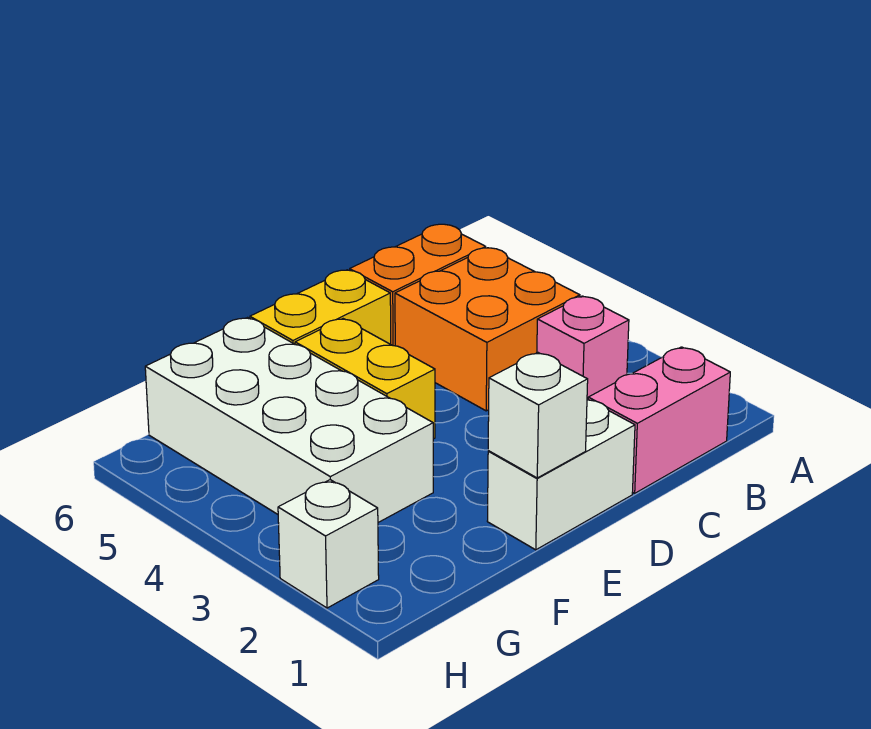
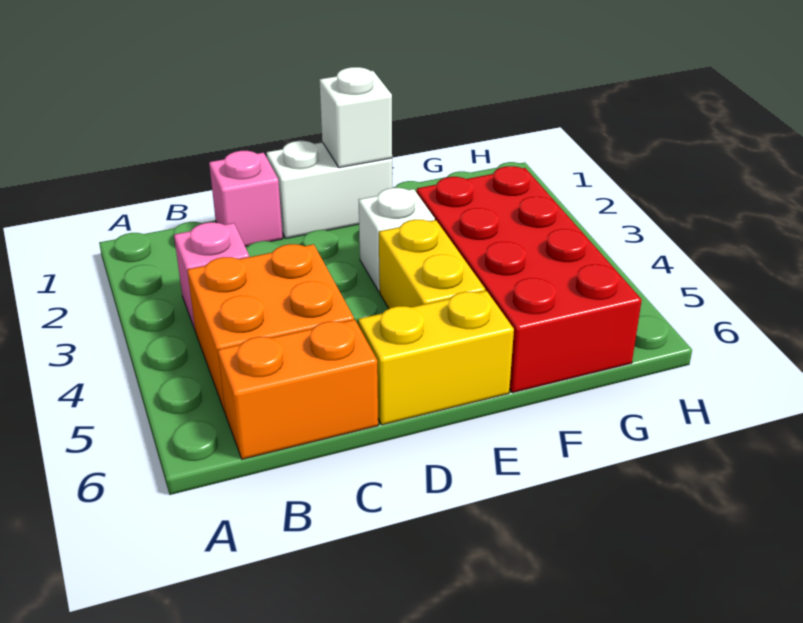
pink 1x2 brick [588,347,730,493] -> pink 1x1 brick [209,151,283,246]
white 2x4 brick [145,318,433,522] -> red 2x4 brick [416,166,642,393]
white 1x1 brick [278,480,379,608] -> white 1x1 brick moved to [359,188,435,291]

